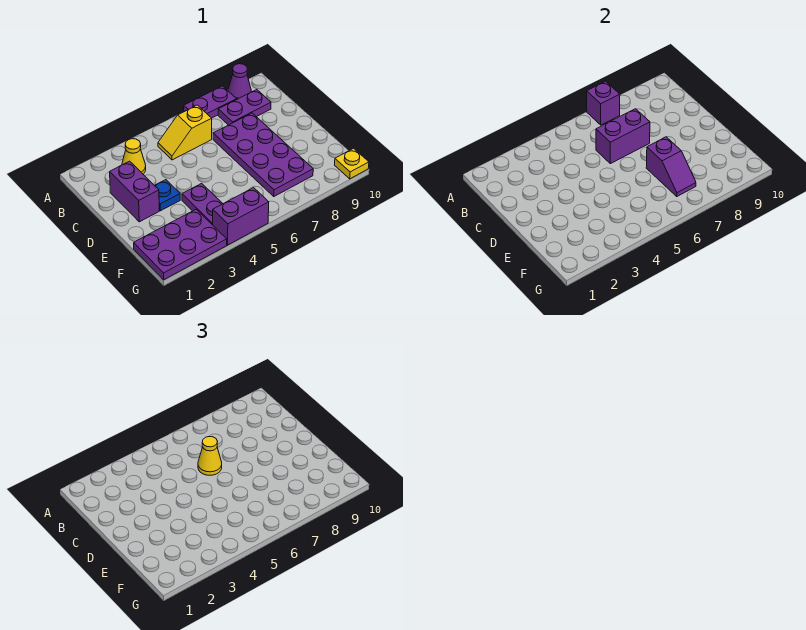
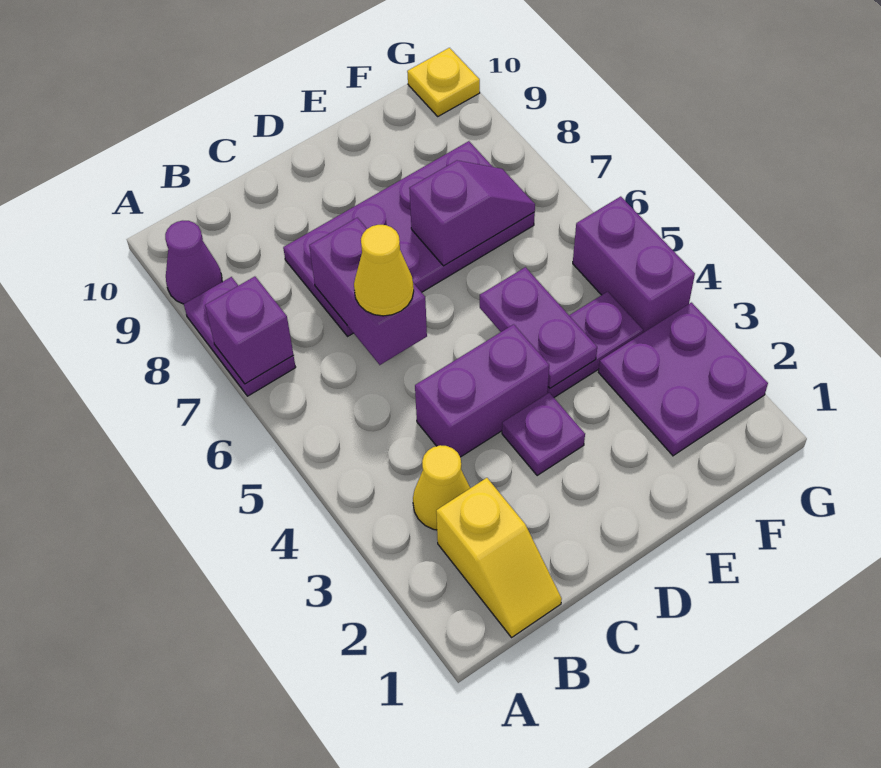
yellow 1x2 slope [158,105,212,160] -> yellow 1x2 slope moved to [436,478,562,637]
purple 1x2 plate [218,90,271,125] -> purple 1x2 plate moved to [480,267,597,388]
purple 1x2 brick [110,161,159,222] -> purple 1x2 brick moved to [415,324,549,457]
blue 1x1 plate [154,180,180,211] -> purple 1x1 plate [502,393,585,476]
purple 2x3 plate [134,209,227,280] -> purple 2x2 plate [598,303,768,456]

